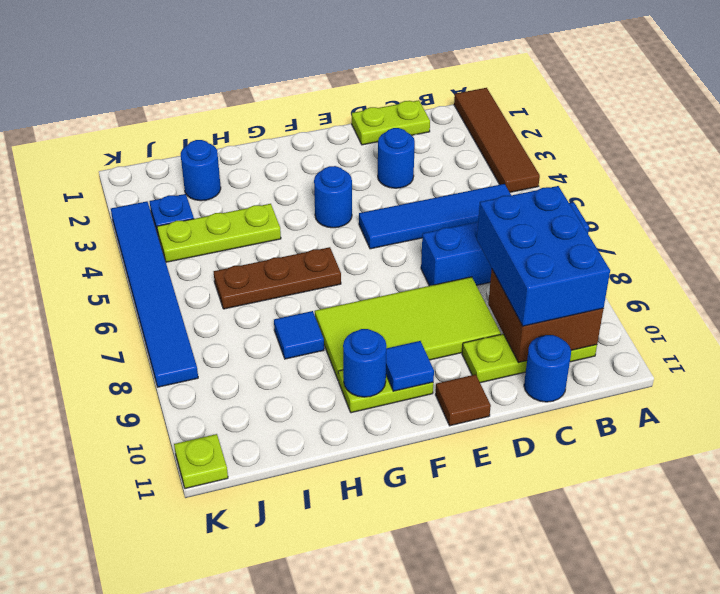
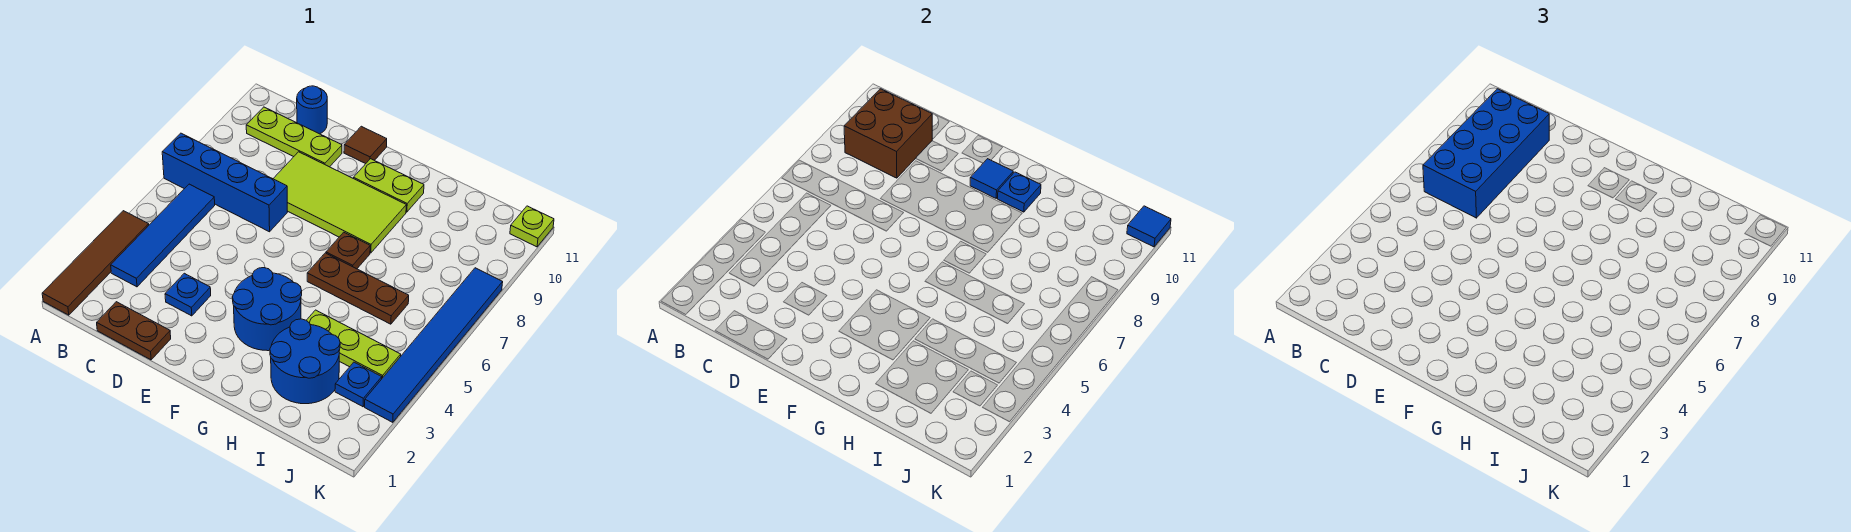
blue 1x4 tile [359,184,511,249] -> blue 1x4 tile turned to [111,184,215,287]
blue 2x3 brick [477,186,610,326] -> blue 2x4 brick [1423,89,1549,218]
lime 1x2 plate [352,100,430,145] -> brown 1x2 plate [97,302,171,360]
blue 1x1 round brick [378,128,415,188] -> blue 1x1 plate [165,273,211,316]
blue 1x1 round brick [314,166,352,228] -> blue 2x2 round brick [232,268,302,351]
none -> brown 1x1 plate [326,232,370,269]
blue 1x1 round brick [343,329,386,397] -> blue 1x1 plate [998,172,1041,212]
blue 1x1 tile [274,311,324,359] -> blue 1x1 tile moved to [1127,206,1171,247]
blue 1x1 round brick [181,140,221,201] -> blue 2x2 round brick [270,319,340,404]

